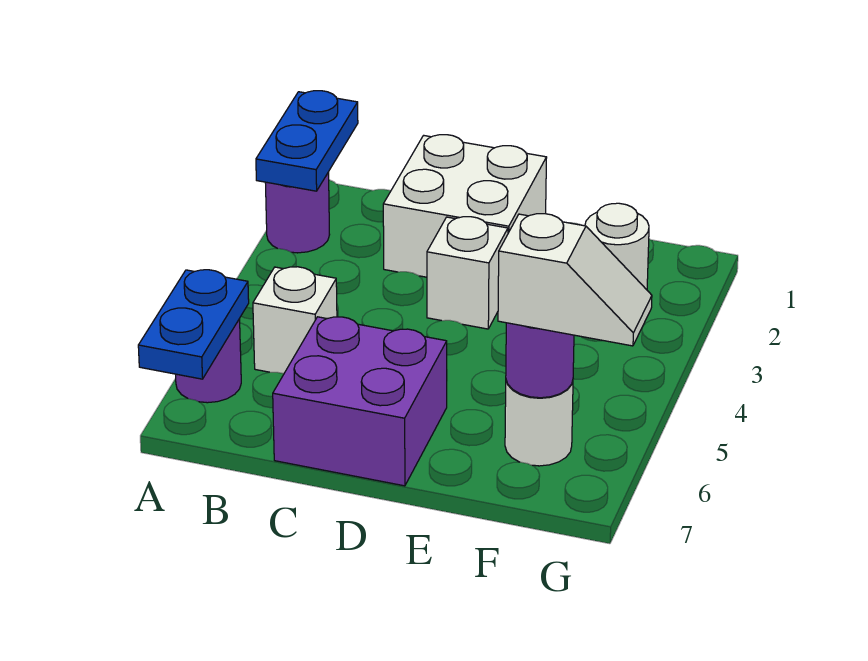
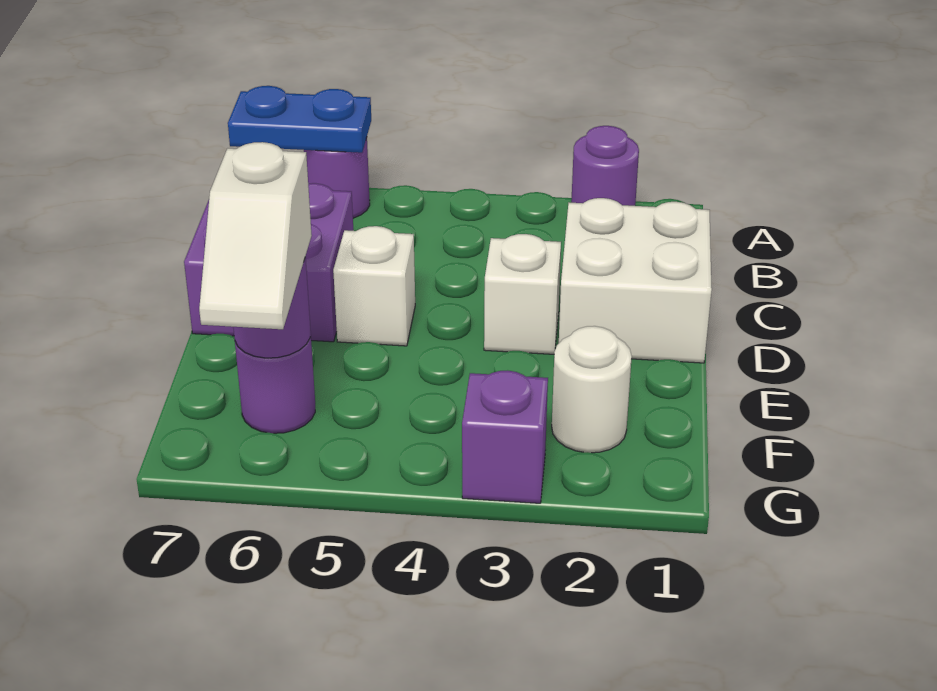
blue 1x2 plate [256,91,358,191] -> none
white 1x1 brick [253,267,337,374] -> white 1x1 brick moved to [333,226,415,346]
white 1x1 round brick [505,381,573,466] -> purple 1x1 round brick [235,331,315,433]
none -> purple 1x1 brick [462,370,548,503]

